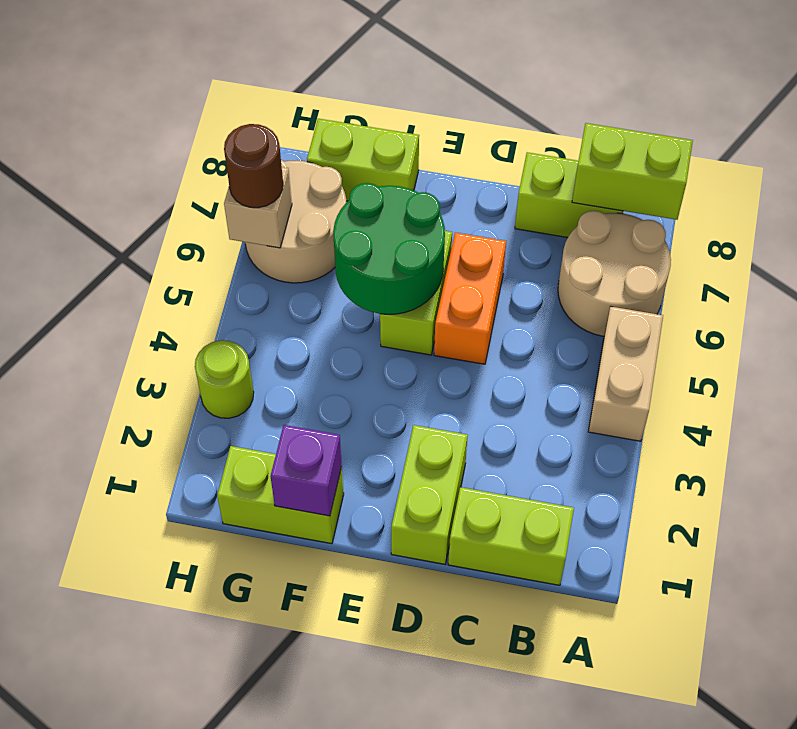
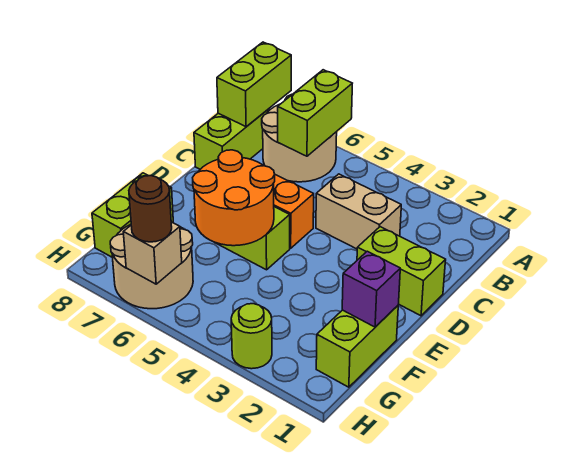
tan 1x2 brick [588,306,663,441] -> tan 1x2 brick moved to [316,174,401,249]
lime 1x2 brick [448,487,574,585] -> lime 1x2 brick moved to [278,70,352,156]
green 2x2 round brick [333,183,445,314] -> orange 2x2 round brick [193,150,275,246]

